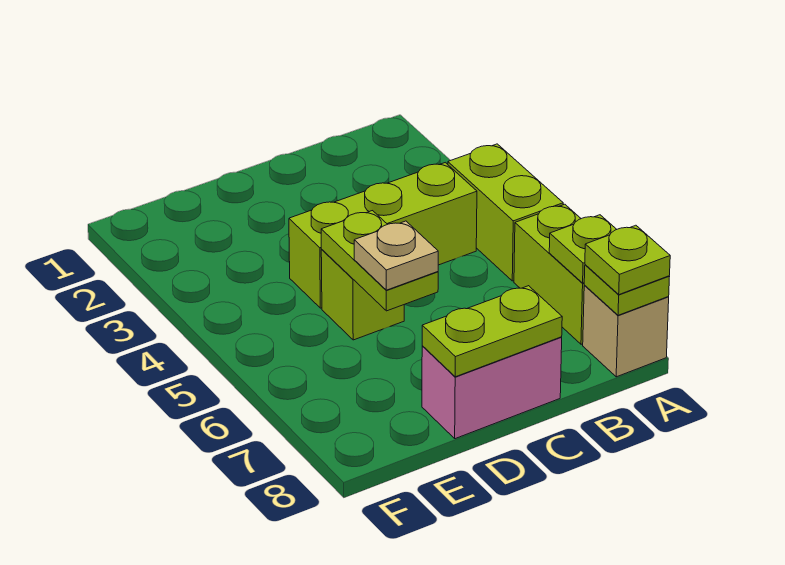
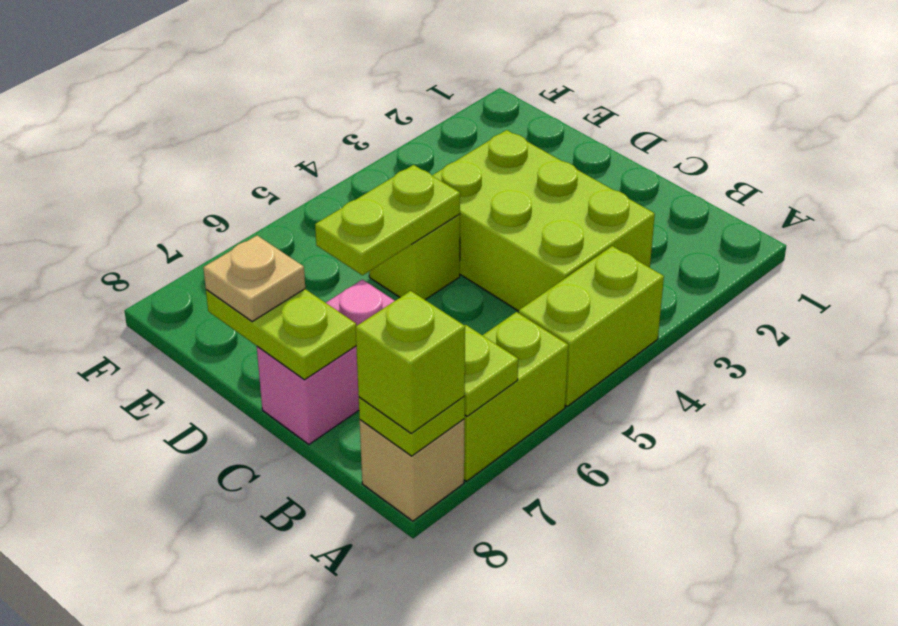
lime 1x1 plate [585,225,670,294] -> lime 1x1 brick [356,291,465,433]
lime 1x3 brick [289,163,477,308] -> lime 2x3 brick [432,130,655,311]
pink 1x2 brick [422,337,562,439] -> pink 1x2 brick turned to [257,280,395,444]
tan 1x1 plate [354,221,438,290] -> tan 1x1 plate moved to [203,236,305,322]

